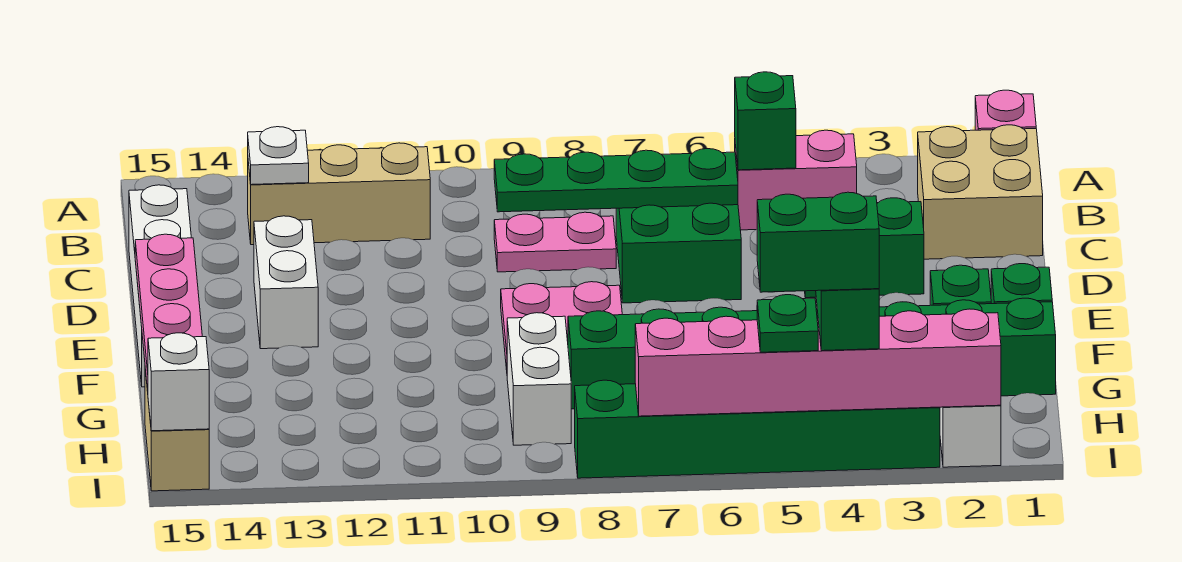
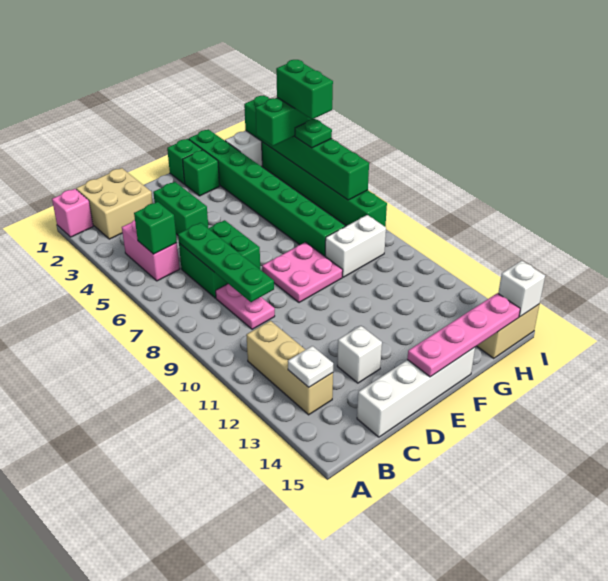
white 1x2 brick [254,216,318,349] -> white 1x1 brick [337,326,382,383]
pink 1x6 brick [635,309,1001,416] -> green 1x6 brick [244,96,369,200]

